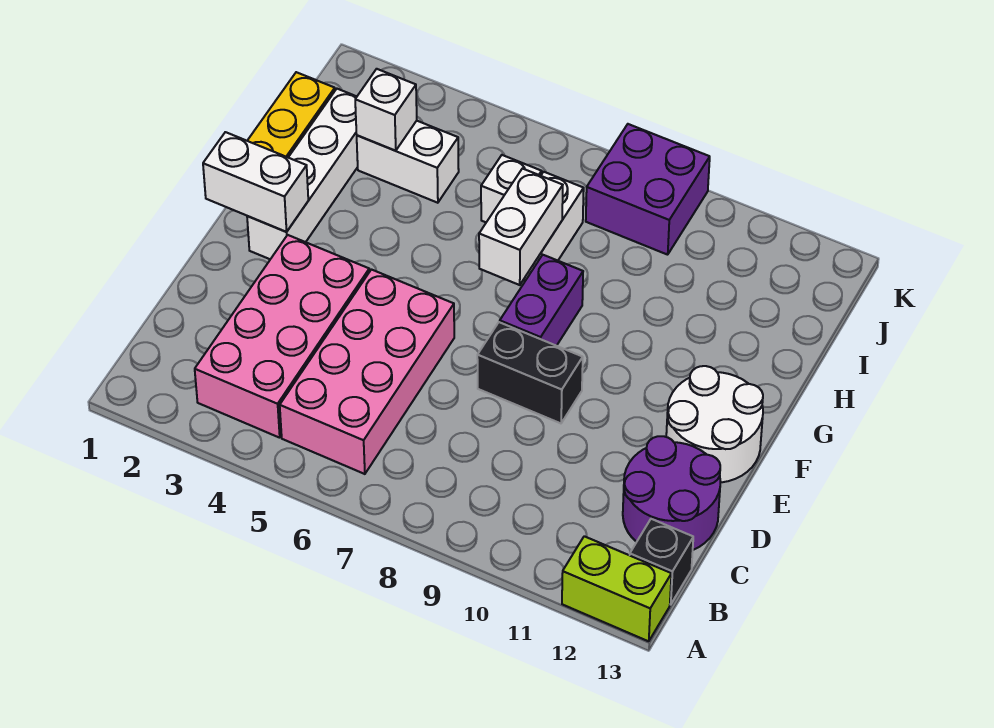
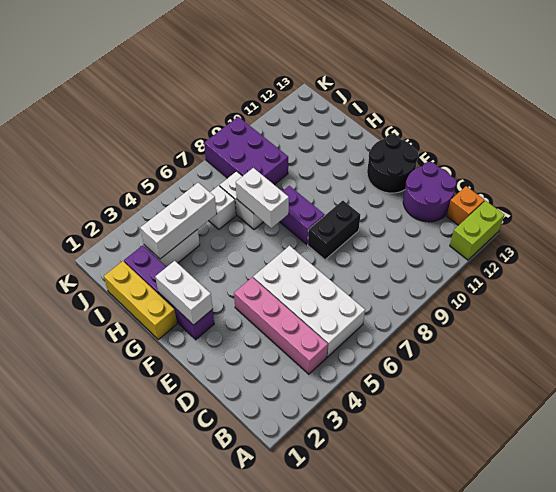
pink 2x4 brick [195,235,369,438] -> pink 1x4 brick [234,277,328,374]
pink 2x4 brick [280,270,454,474] -> white 2x4 brick [253,246,365,357]
black 1x1 brick [630,519,693,604] -> orange 1x1 brick [447,186,484,225]
white 2x2 round brick [666,366,763,483] -> black 2x2 round brick [367,134,418,193]
white 1x2 brick [203,132,308,232] -> white 1x2 brick turned to [155,261,213,325]
white 1x4 brick [247,89,358,259] -> purple 1x4 brick [124,245,214,340]
white 1x1 brick [355,69,417,151] -> white 1x3 brick [140,183,217,259]
purple 2x2 brick [586,124,710,255] -> purple 2x3 brick [204,117,288,185]

